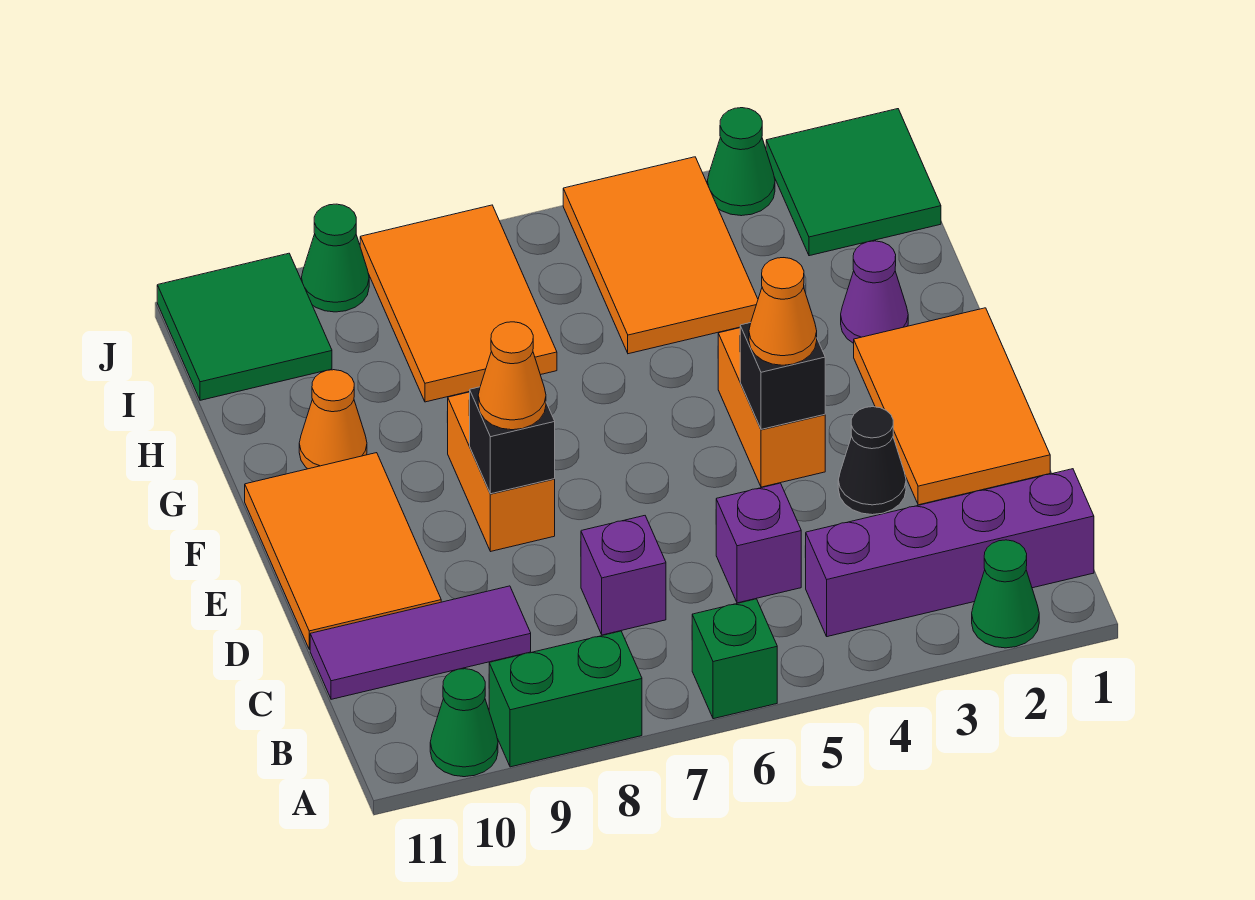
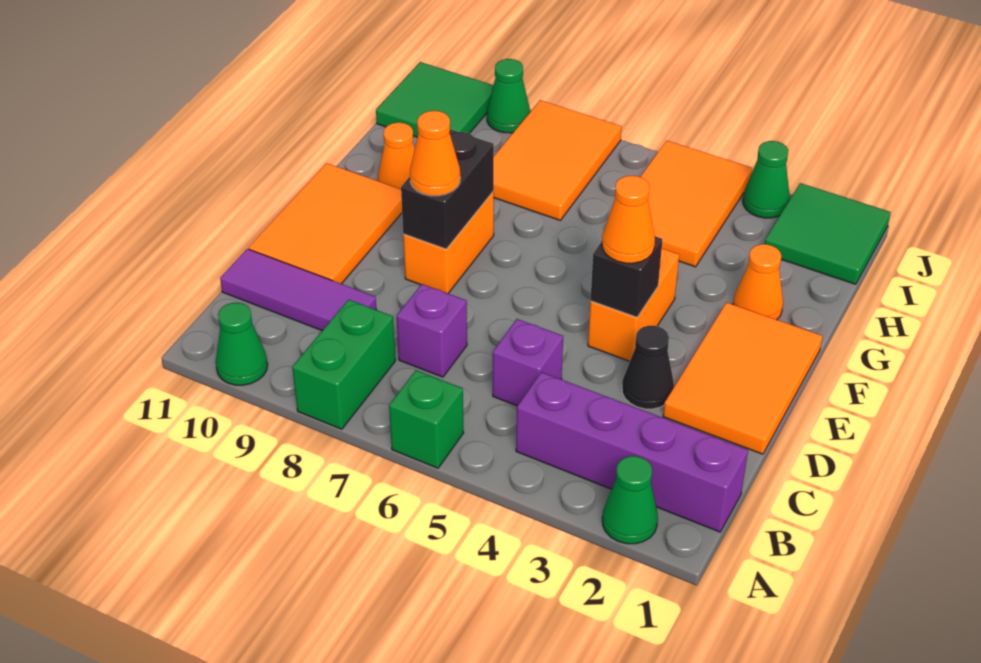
green 1x2 brick [489,631,642,767] -> green 1x2 brick turned to [292,300,395,429]
black 1x1 brick [470,387,555,494] -> black 1x2 brick [401,130,494,249]
purple 1x1 cone [841,241,908,343] -> orange 1x1 cone [733,244,783,320]

